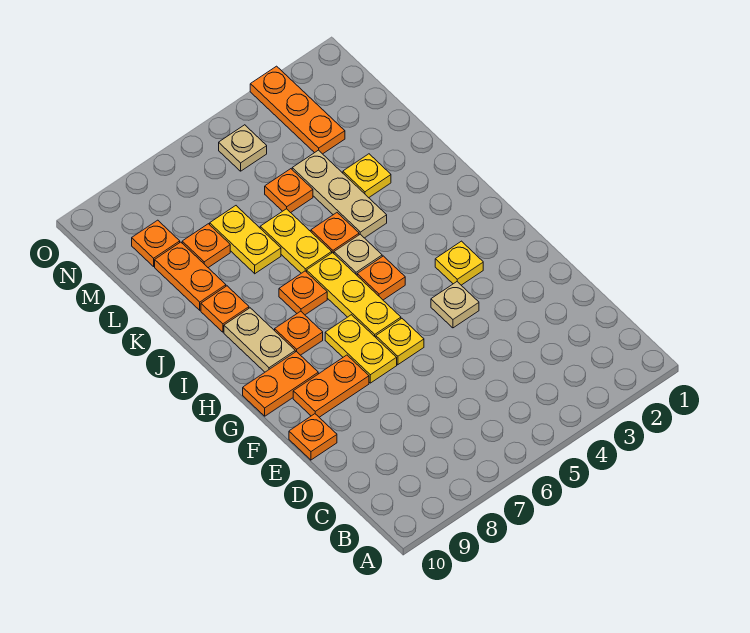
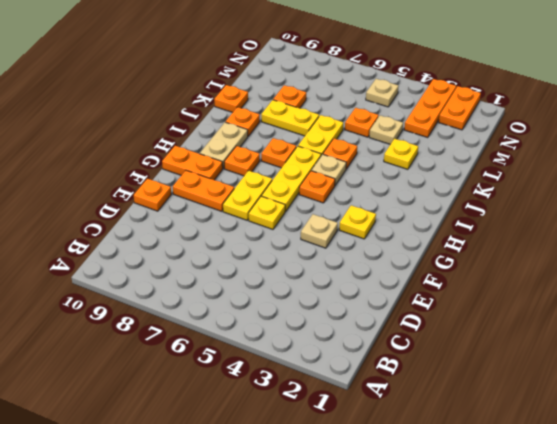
tan 1x3 plate [292,150,387,238] -> tan 1x1 plate [369,115,403,144]
yellow 1x2 plate [210,206,281,274] -> yellow 1x2 plate turned to [261,100,319,136]
orange 1x2 plate [155,242,226,310] -> orange 1x2 plate moved to [439,86,481,130]
orange 1x1 plate [132,220,180,266] -> orange 1x1 plate moved to [214,85,248,112]

